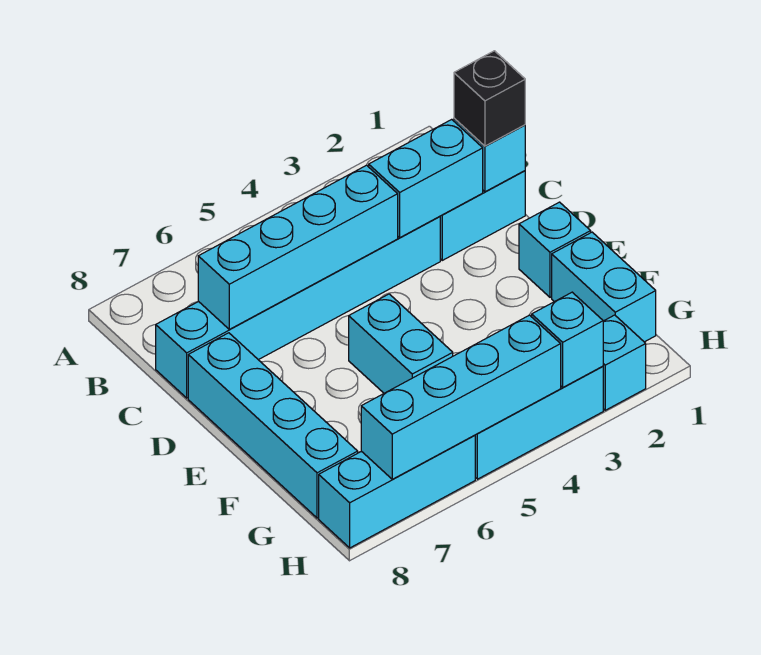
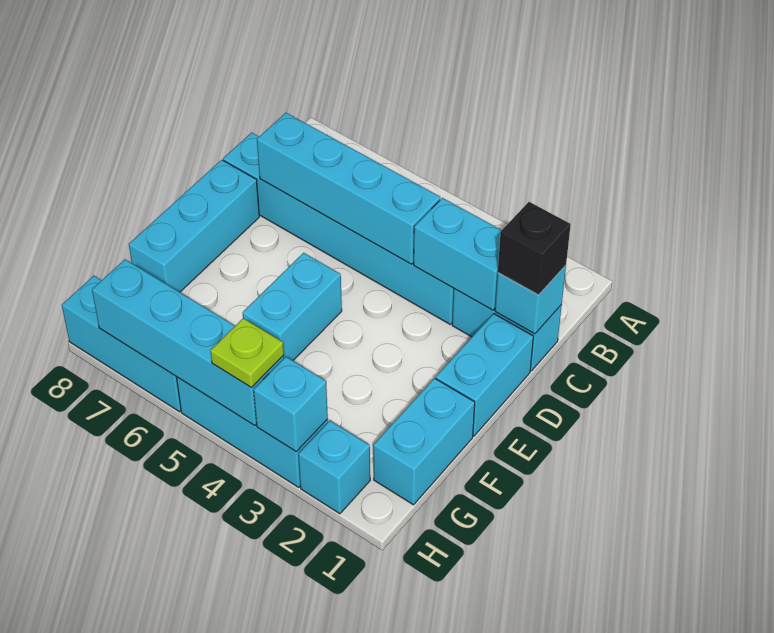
cyan 1x4 brick [188,333,358,518] -> cyan 1x3 brick [129,160,259,292]
cyan 1x1 brick [519,202,591,297] -> cyan 1x2 brick [436,314,533,436]
none -> lime 1x1 plate [210,318,284,388]

